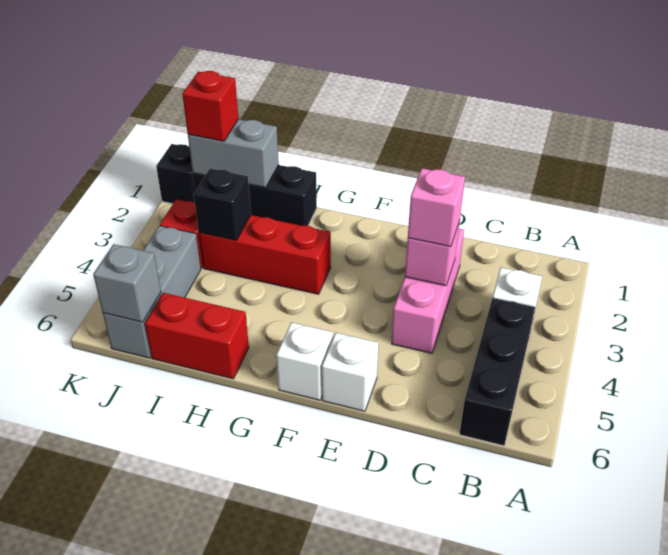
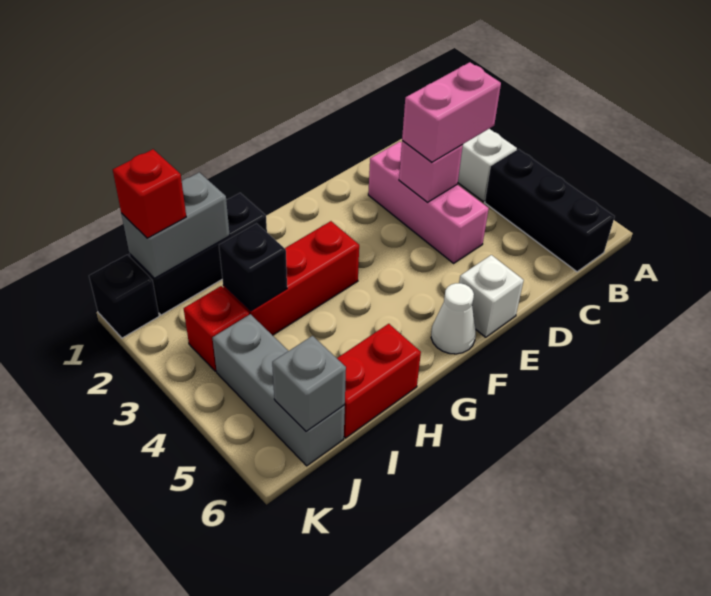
pink 1x1 brick [408,168,465,247] -> pink 1x2 brick [402,62,501,162]
white 1x1 brick [276,322,333,400] -> white 1x1 cone [431,283,476,354]

